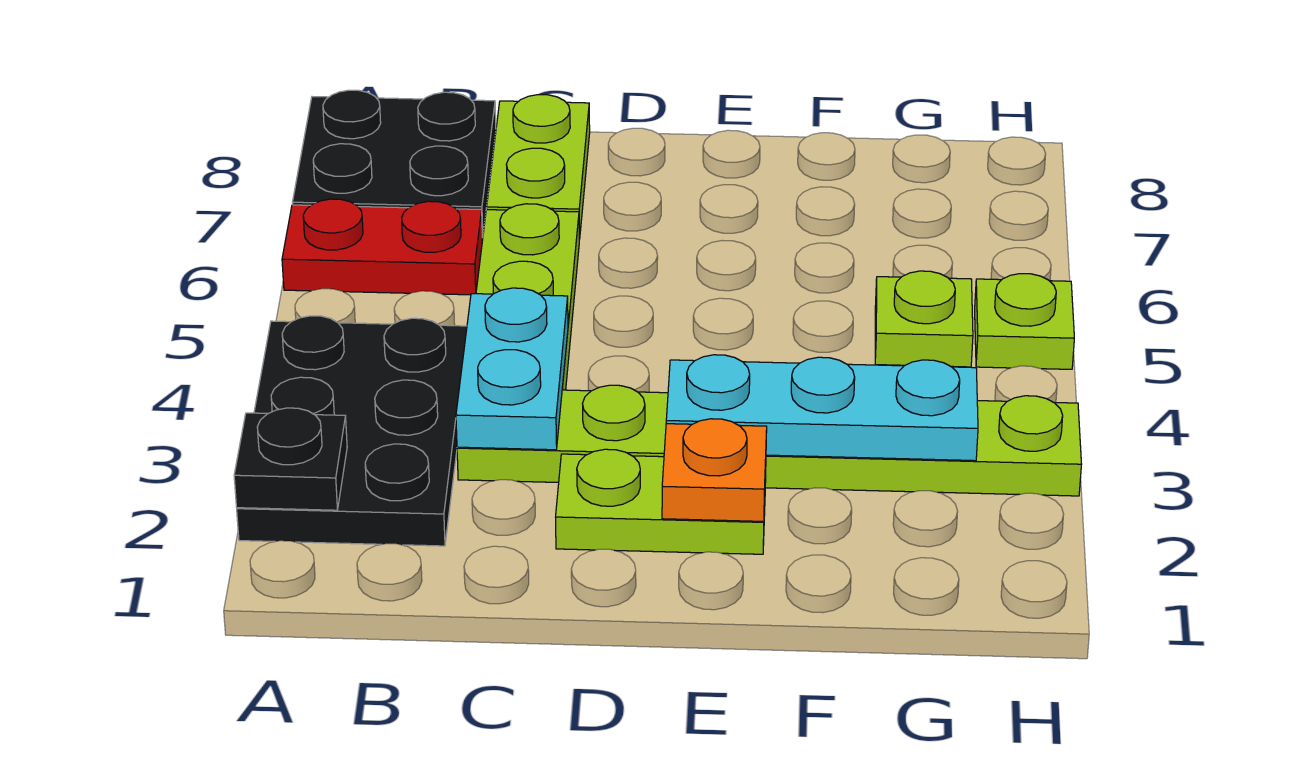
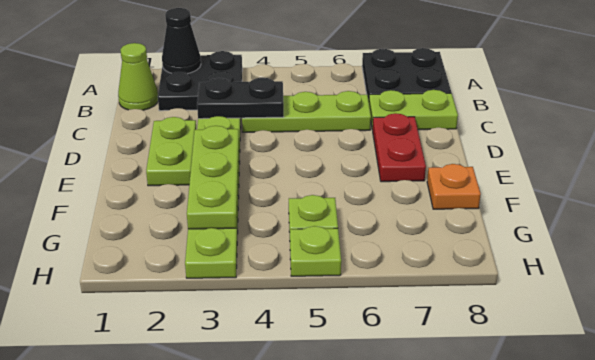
black 2x3 plate [237,316,467,546] -> black 2x2 plate [158,51,242,111]
black 1x1 plate [234,408,347,510] -> black 1x1 cone [162,8,201,74]
red 1x2 plate [282,199,483,295] -> red 1x2 plate moved to [373,113,426,182]
none -> lime 1x1 cone [118,43,158,110]
cyan 1x2 plate [456,288,568,450] -> black 1x2 plate [197,77,284,119]
orange 1x1 plate [662,419,767,521] -> orange 1x1 plate moved to [427,164,481,209]
cyan 1x3 plate [666,355,978,461] -> lime 1x3 plate [187,126,239,229]

